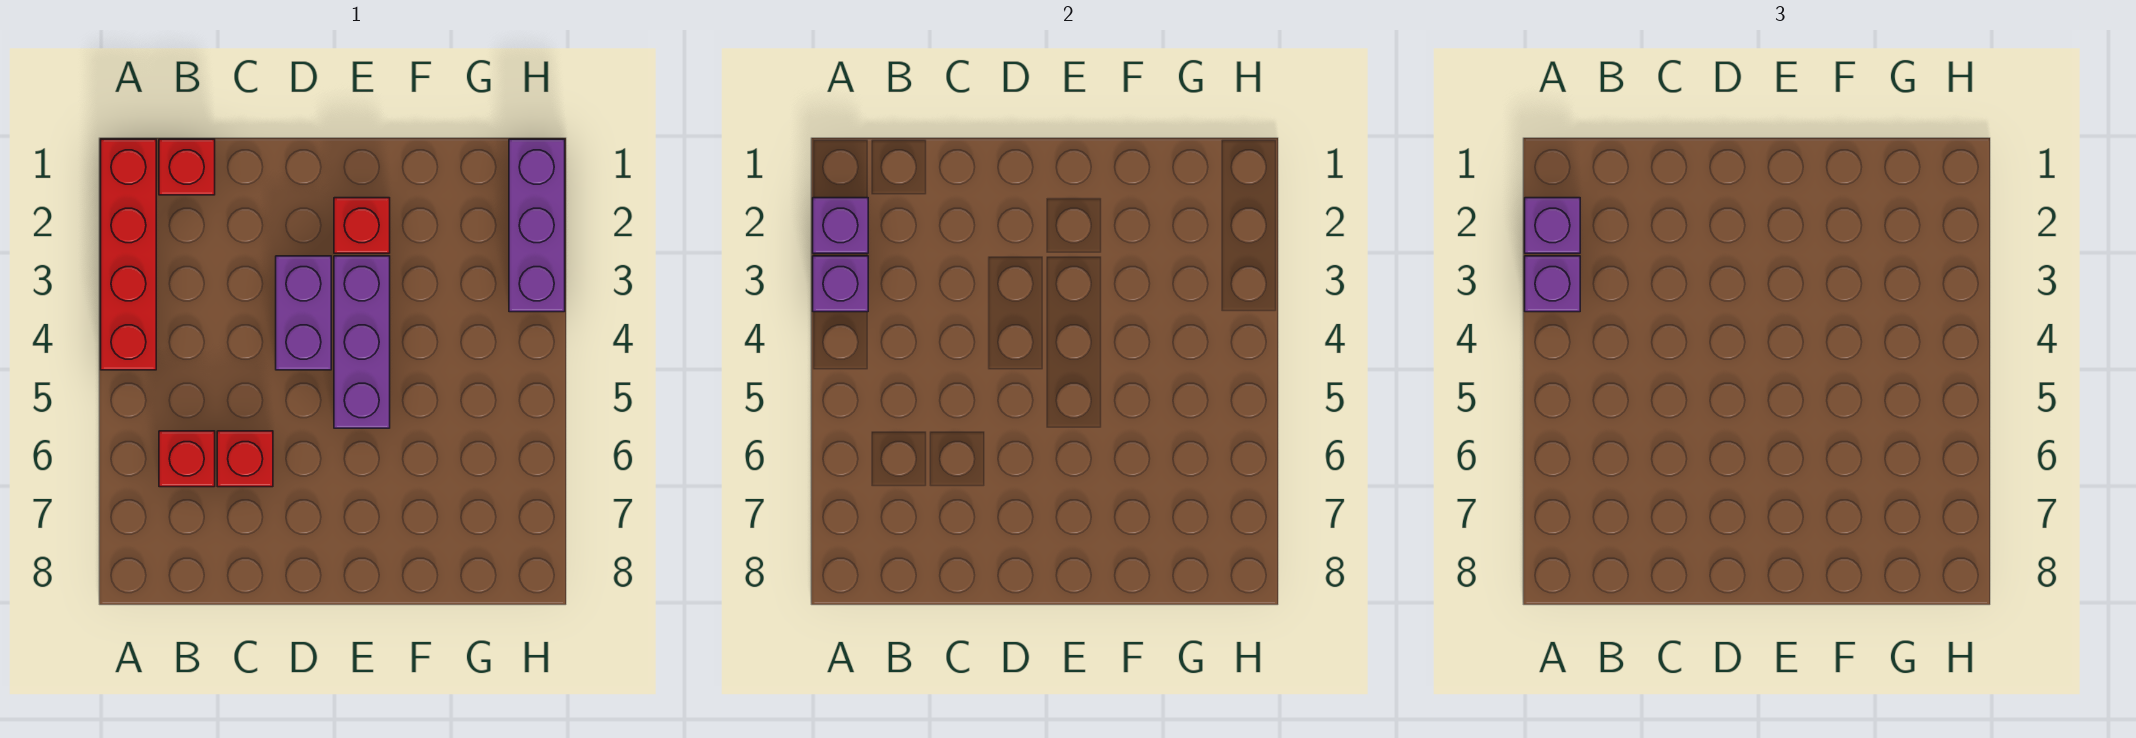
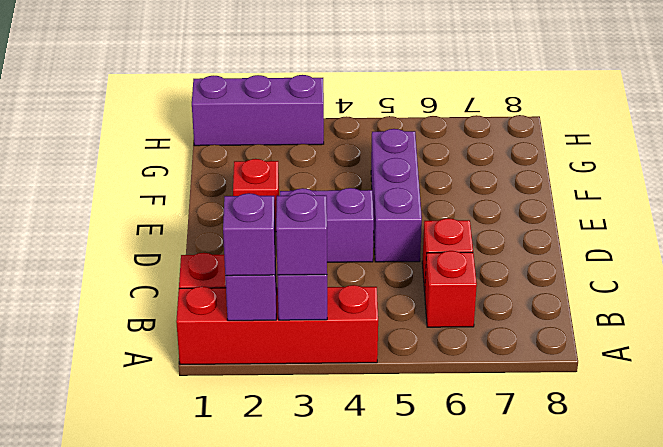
purple 1x3 brick [334,256,390,428] -> purple 1x3 brick turned to [371,129,422,262]

